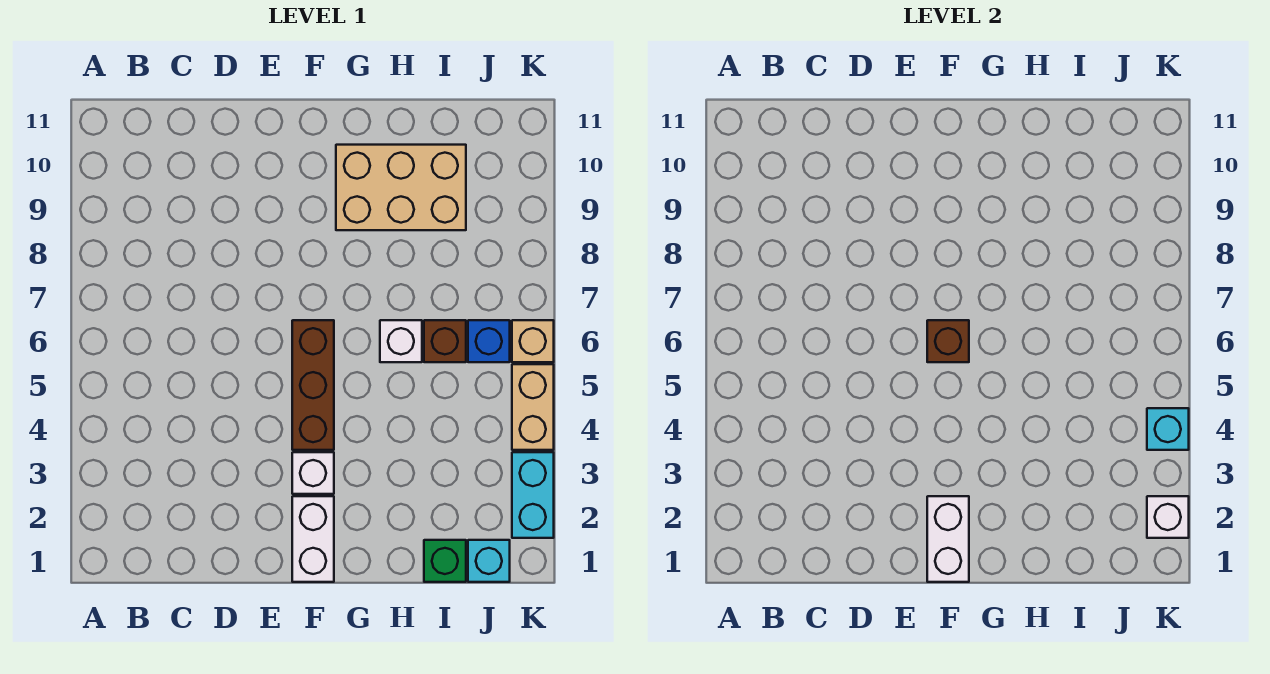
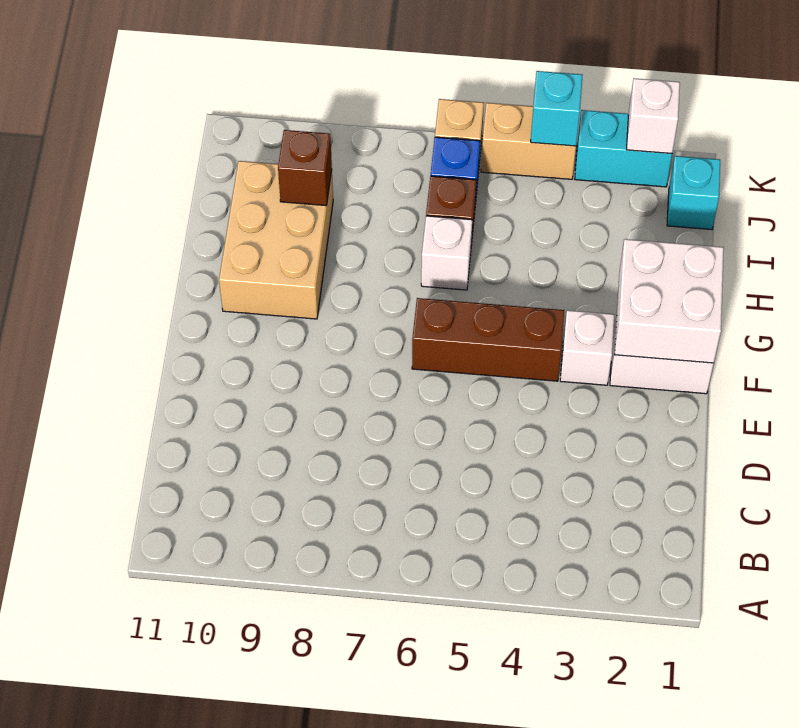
white 1x2 brick [927,496,969,582] -> white 2x2 brick [615,239,724,363]
brown 1x1 brick [927,320,969,362] -> brown 1x1 brick moved to [278,130,332,206]
green 1x1 brick [424,540,466,582] -> none

